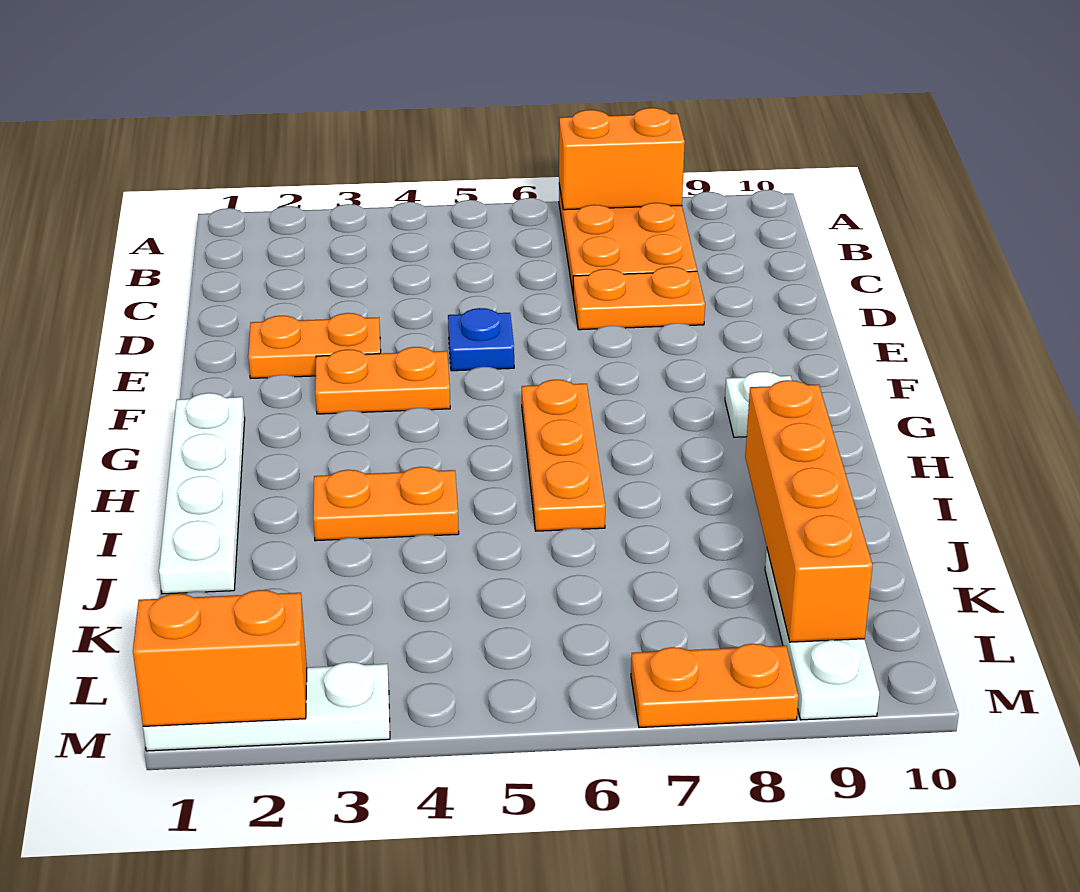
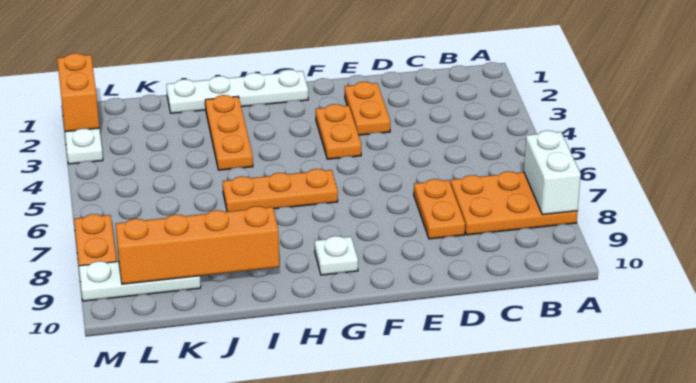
orange 1x2 brick [559,108,685,210] -> white 1x2 brick [524,131,581,215]
blue 1x1 plate [448,308,514,371] -> none
orange 1x2 plate [313,467,459,541] -> orange 1x3 plate [205,95,253,170]

